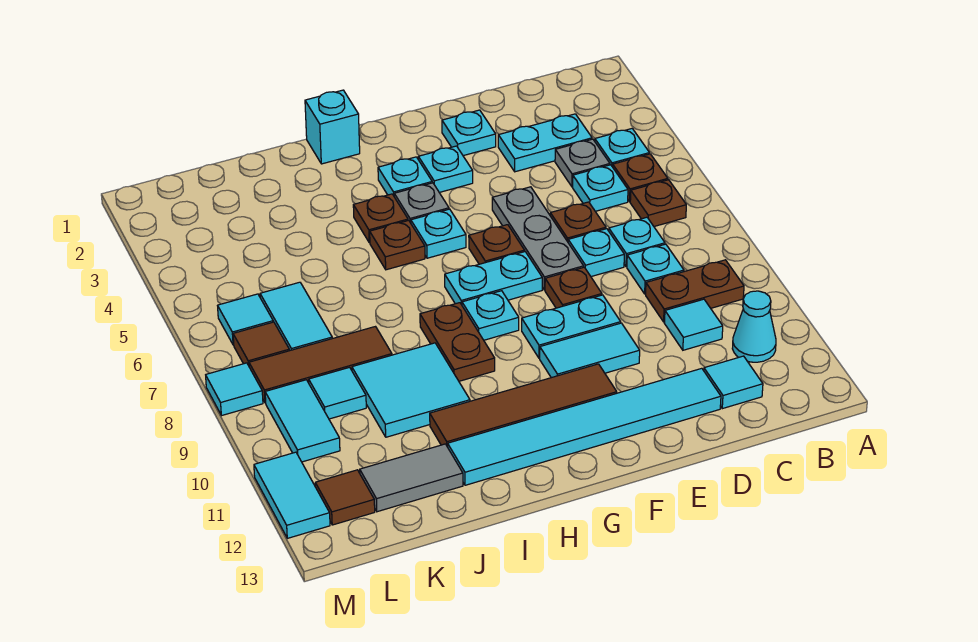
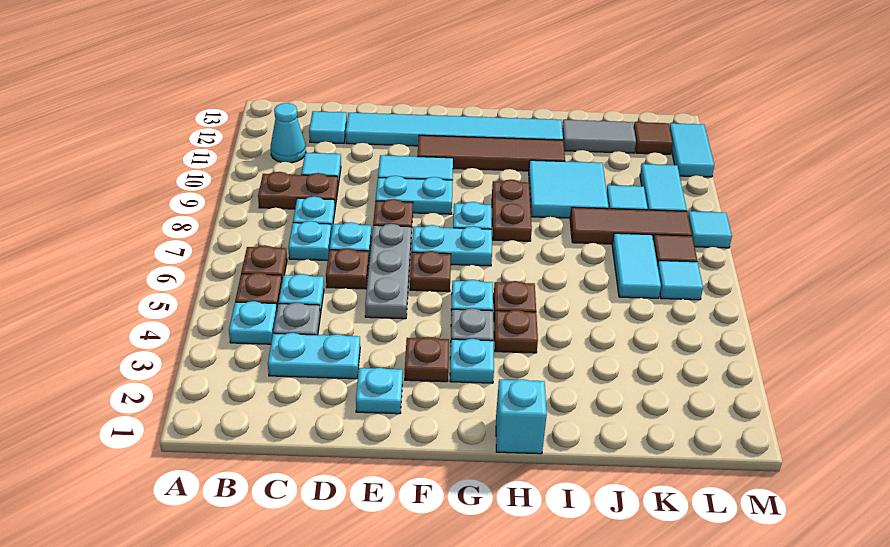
cyan 1x1 plate [418,146,473,192] -> brown 1x1 plate [405,337,449,382]

